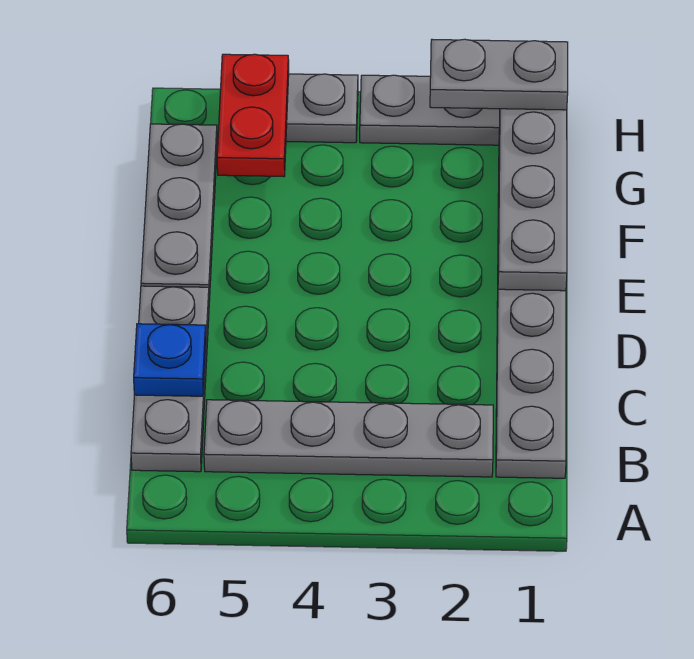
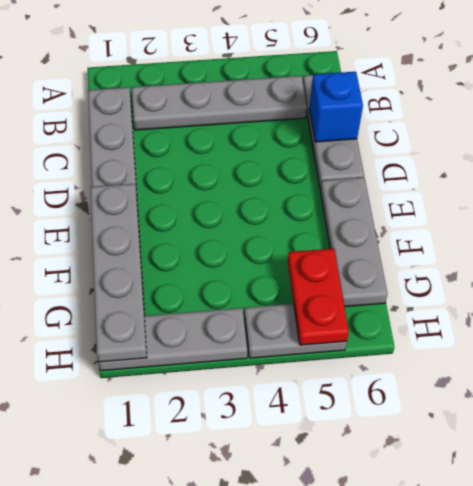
blue 1x1 plate [134,324,206,396] -> blue 1x1 brick [309,72,363,142]
grey 1x2 plate [430,39,568,110] -> none

